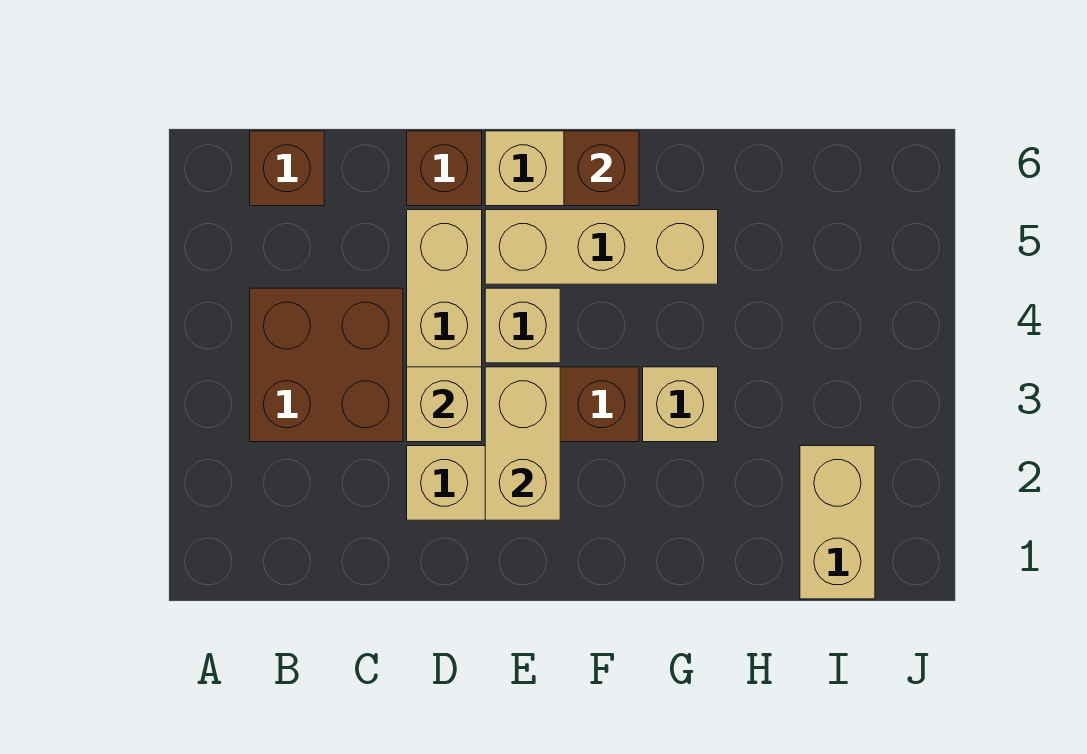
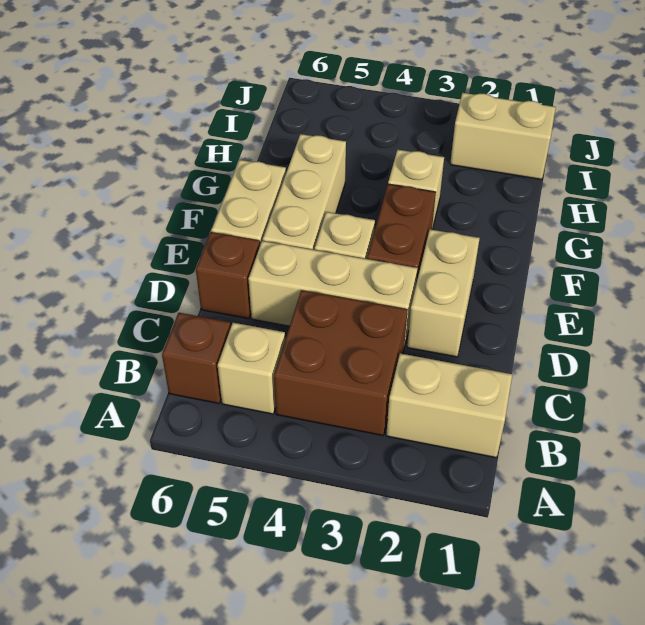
tan 1x1 brick [407,367,482,442] -> tan 1x1 brick moved to [218,323,285,414]
tan 1x2 brick [485,367,560,520] -> tan 1x2 brick moved to [386,354,512,458]
brown 1x1 brick [564,131,639,206] -> none

